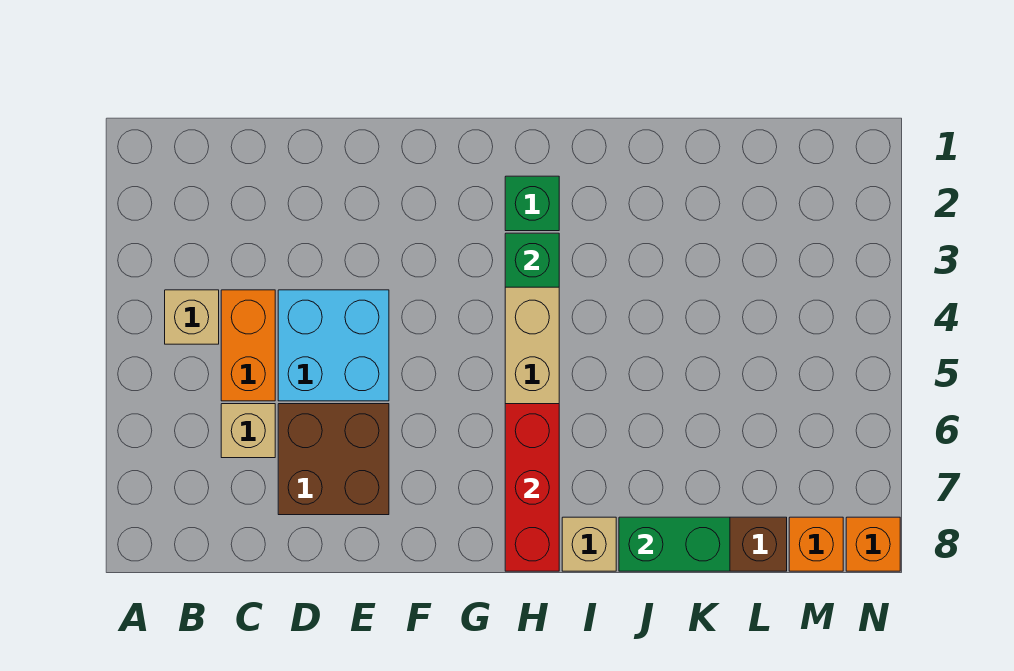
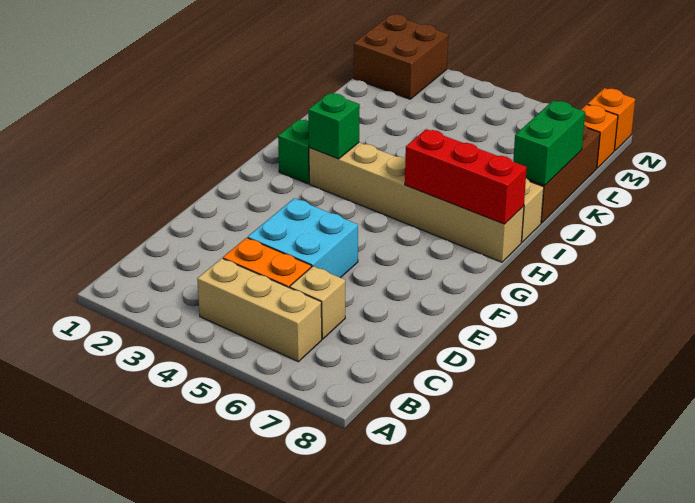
tan 1x1 brick [165,290,219,344] -> tan 1x3 brick [197,258,322,362]
brown 2x2 brick [278,404,389,515] -> brown 2x2 brick moved to [353,14,448,99]

